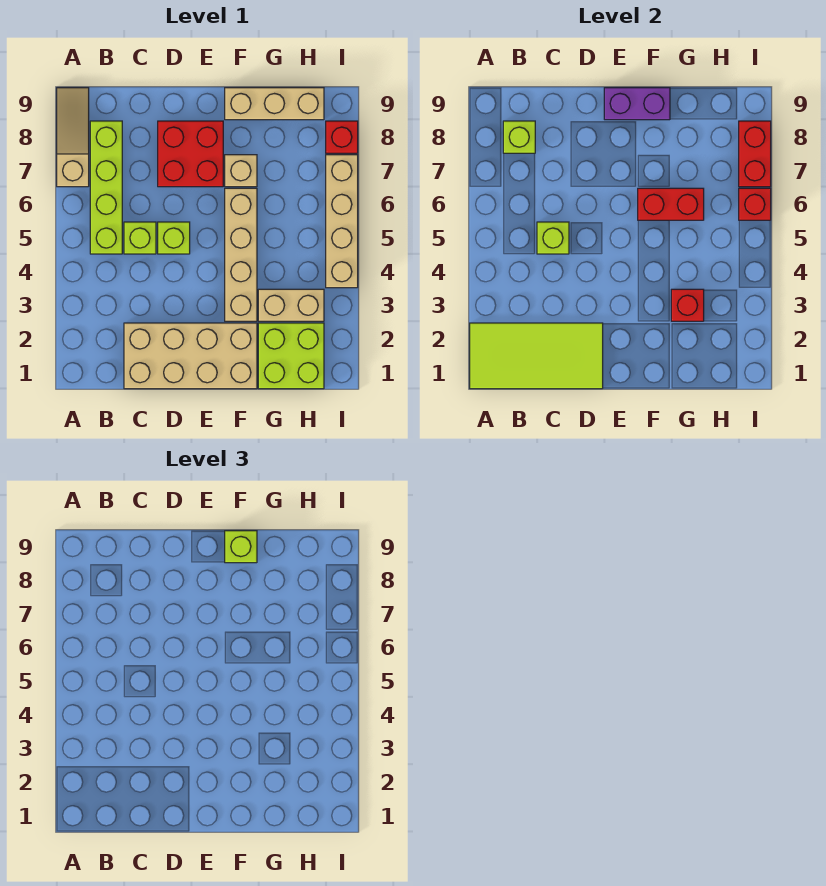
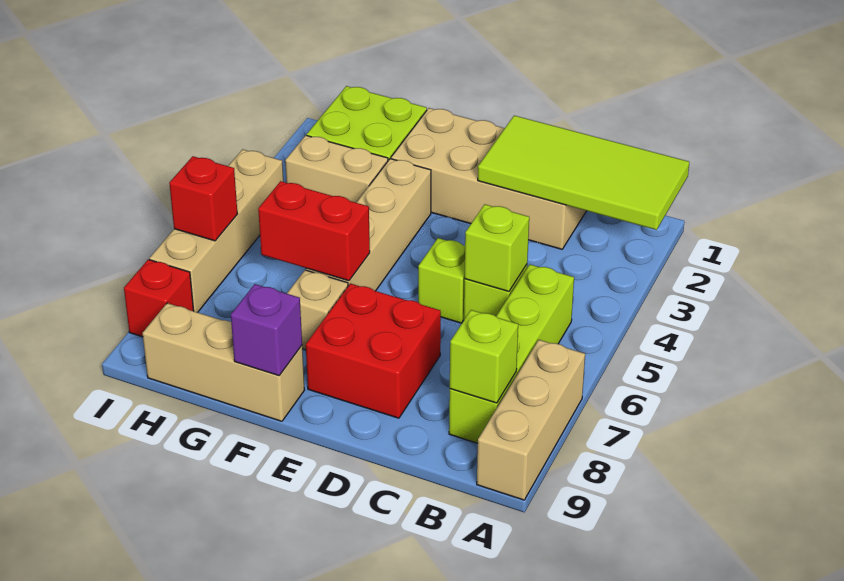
tan 1x3 slope [57,88,89,187] -> tan 1x3 brick [477,340,585,500]
purple 1x2 brick [604,88,670,120] -> purple 1x1 brick [231,284,302,376]
lime 1x1 brick [225,531,257,563] -> none
red 1x1 brick [671,289,704,321] -> none
red 1x2 brick [739,121,771,187] -> none

